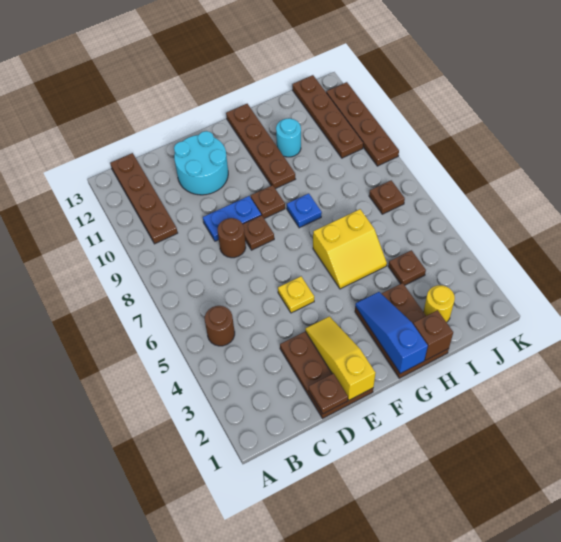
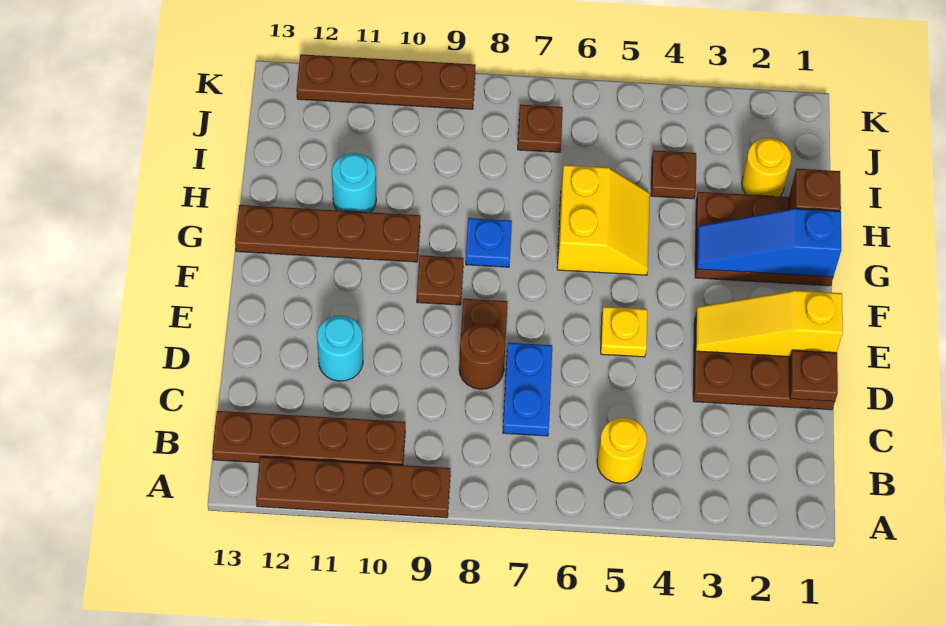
brown 1x1 round brick [205,306,235,346] -> yellow 1x1 round brick [597,418,647,483]
blue 1x2 plate [203,196,261,241] -> blue 1x2 plate moved to [503,343,552,436]
cyan 2x2 round brick [174,131,228,195] -> cyan 1x1 round brick [317,315,363,381]
brown 1x4 plate [292,75,363,158] -> brown 1x4 plate moved to [256,457,451,518]

